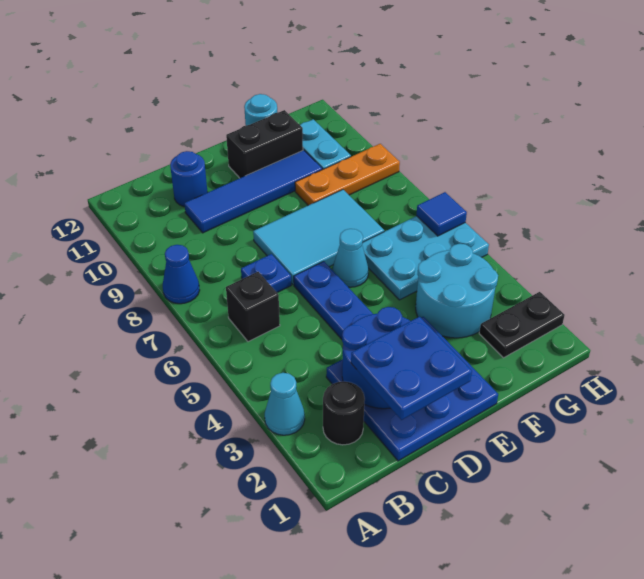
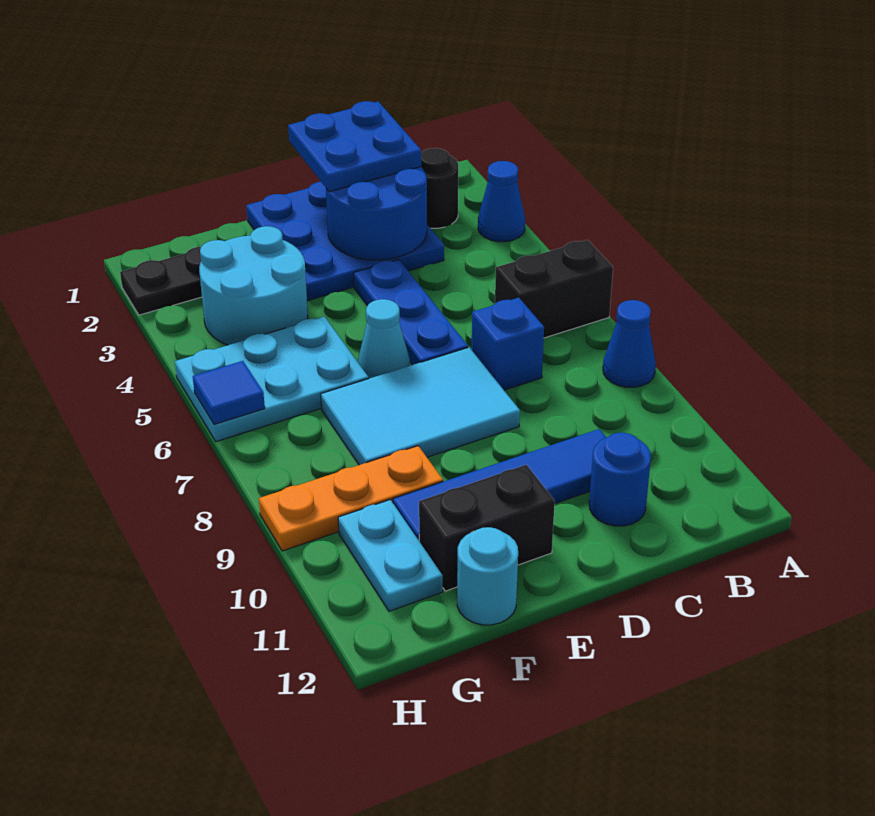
cyan 1x1 cone [265,373,305,435] -> blue 1x1 cone [478,161,525,242]
black 1x1 brick [226,272,280,342] -> black 1x2 brick [495,240,613,338]
blue 1x1 plate [241,254,291,293] -> blue 1x1 brick [472,298,544,390]

